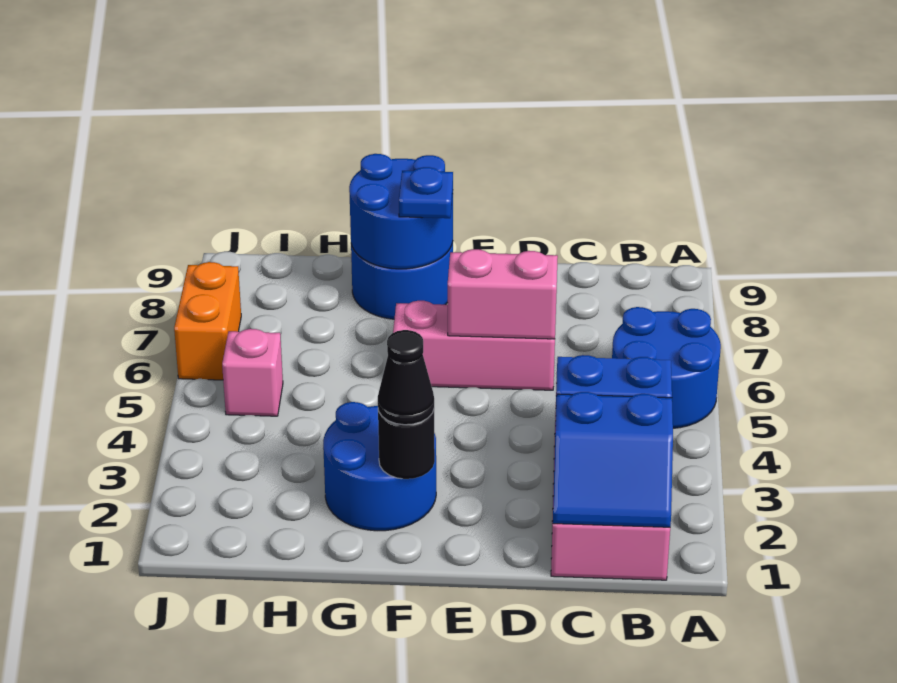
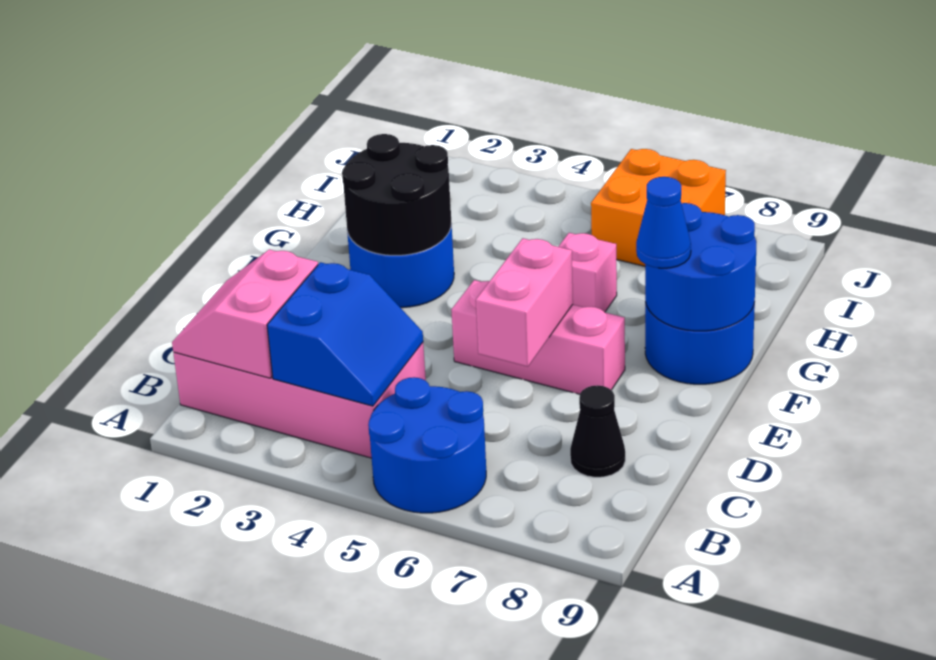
blue 2x2 slope [553,392,673,527] -> pink 2x2 slope [172,249,318,378]
pink 1x3 brick [393,301,555,390] -> pink 1x3 brick turned to [451,280,625,394]
black 1x1 round brick [378,410,435,479] -> black 2x2 round brick [342,134,451,255]
black 1x1 cone [378,330,434,425] -> black 1x1 cone moved to [570,385,625,477]
blue 1x1 plate [399,167,453,218] -> blue 1x1 cone [636,177,691,268]
pink 1x1 brick [222,329,283,416] -> pink 1x1 brick moved to [558,233,617,312]
orange 1x2 brick [174,262,241,380] -> orange 2x2 brick [591,149,726,266]

